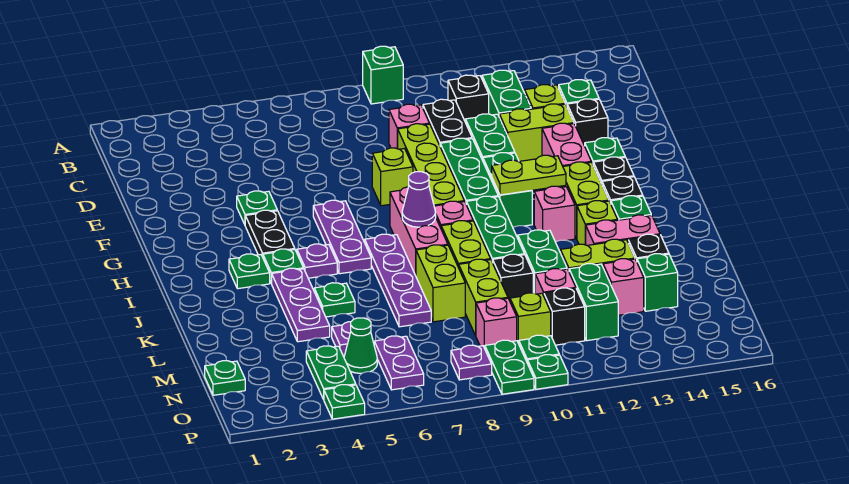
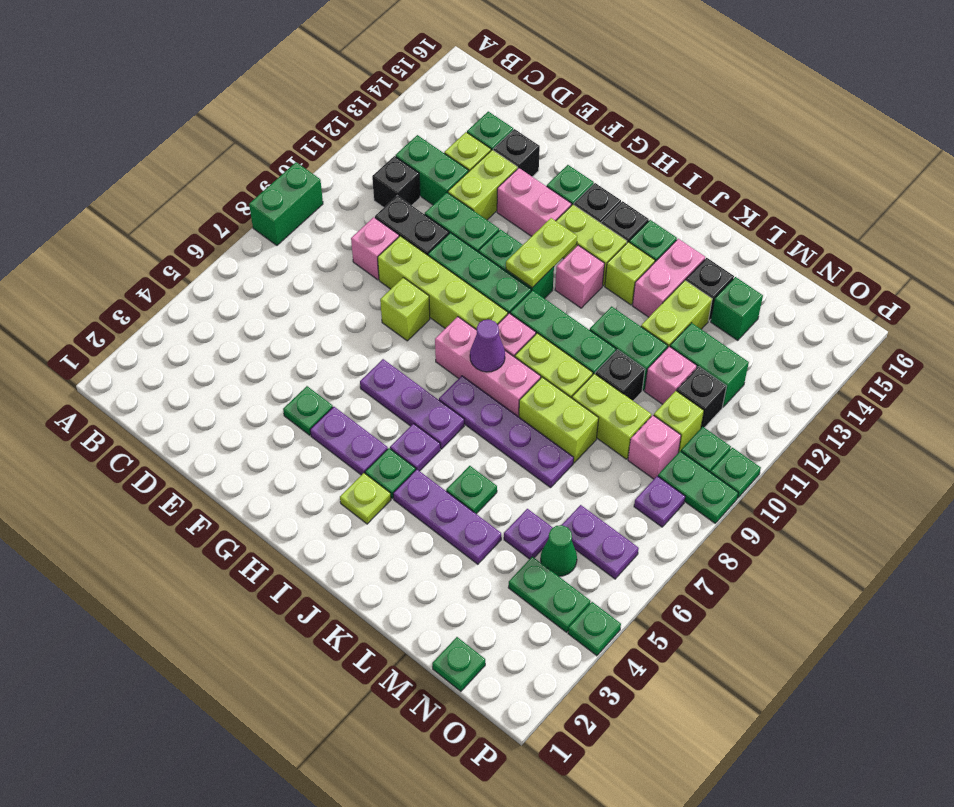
green 1x1 brick [363,46,403,104] -> green 1x2 brick [249,162,323,245]
black 1x2 plate [245,210,295,257] -> purple 1x2 plate [310,407,388,475]
green 1x1 plate [229,254,270,289] -> lime 1x1 plate [340,473,391,524]
pink 1x1 brick [603,259,644,315] -> none

